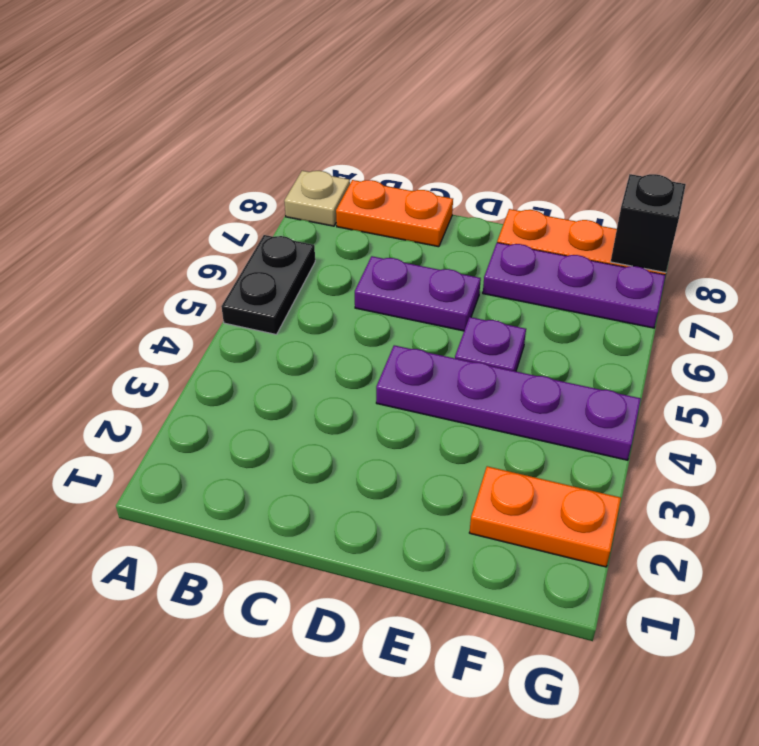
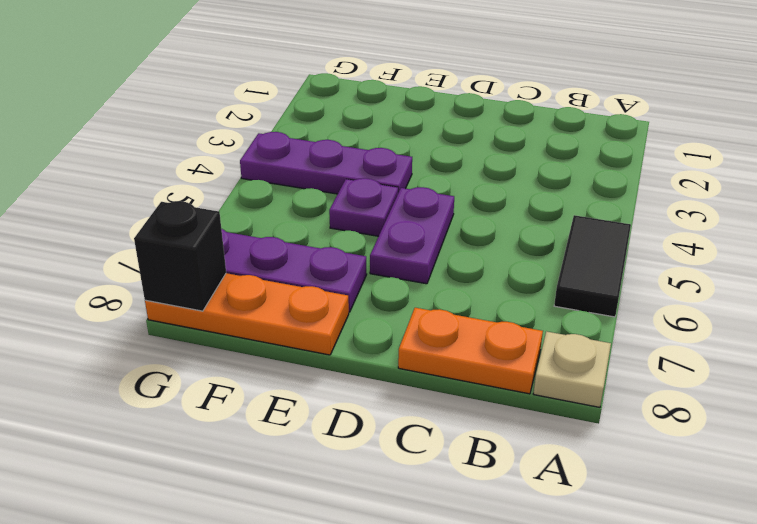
black 1x2 plate [221,235,315,335] -> black 1x2 tile [554,215,631,317]
purple 1x2 plate [355,256,481,331] -> purple 1x2 plate turned to [370,187,454,284]
purple 1x4 plate [376,345,641,460] -> purple 1x3 plate [240,132,412,194]
orange 1x2 plate [469,466,621,567] -> none

